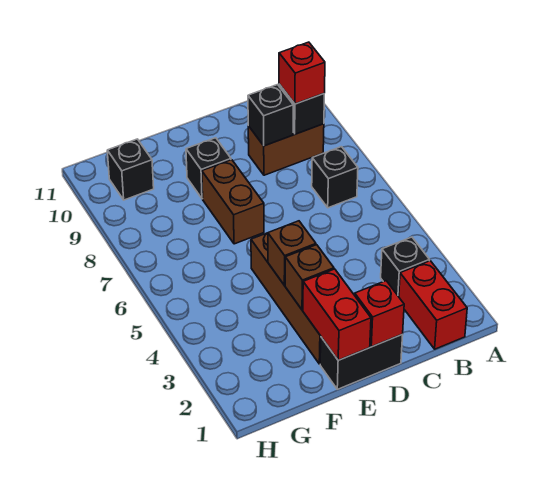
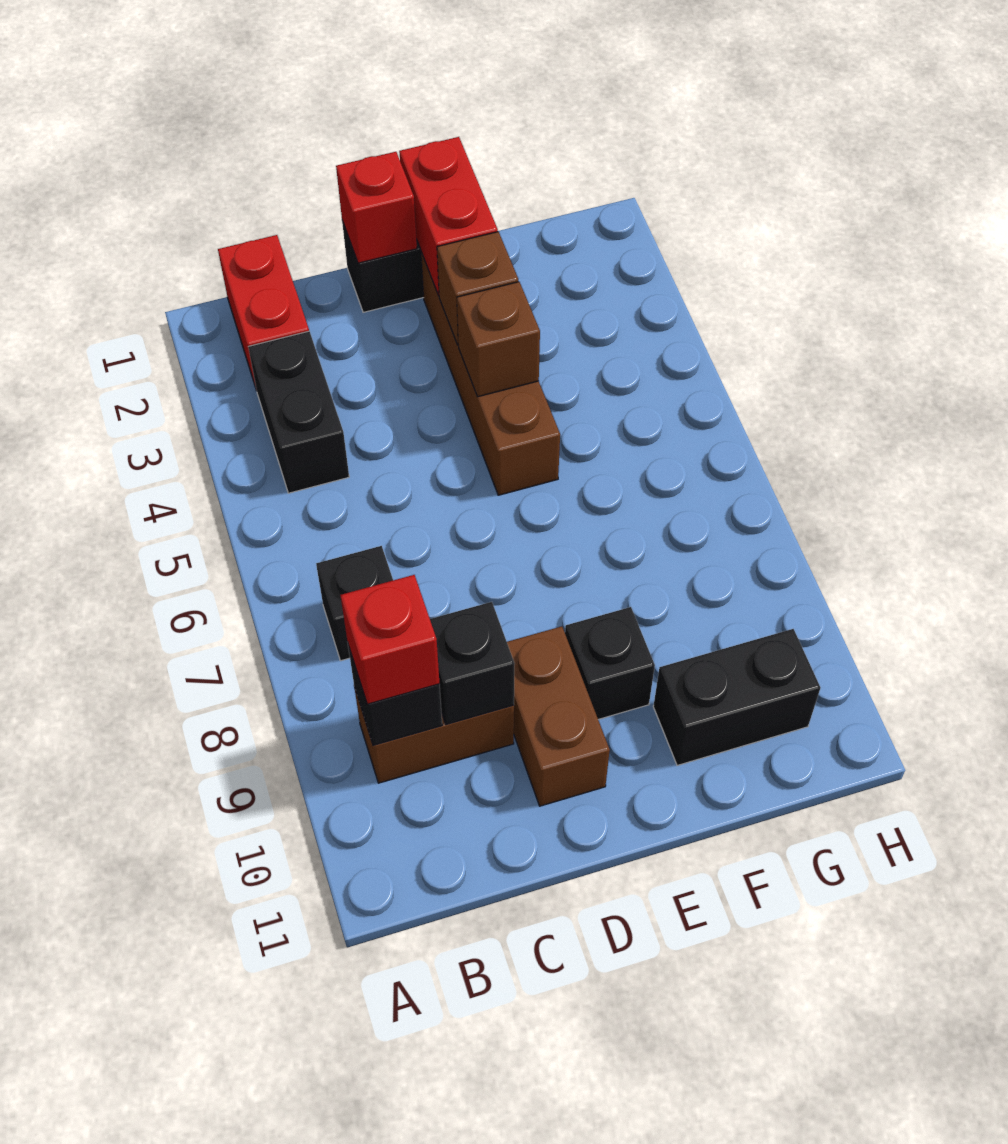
black 1x1 brick [381,237,430,297] -> black 1x2 brick [248,331,349,493]
brown 1x2 brick [202,160,264,244] -> brown 1x2 brick moved to [507,626,610,806]
black 1x1 brick [107,139,154,200] -> black 1x2 brick [653,629,821,765]

